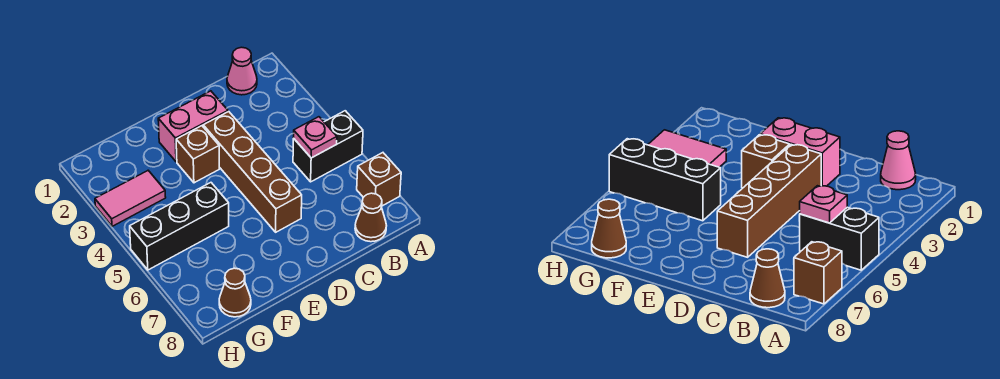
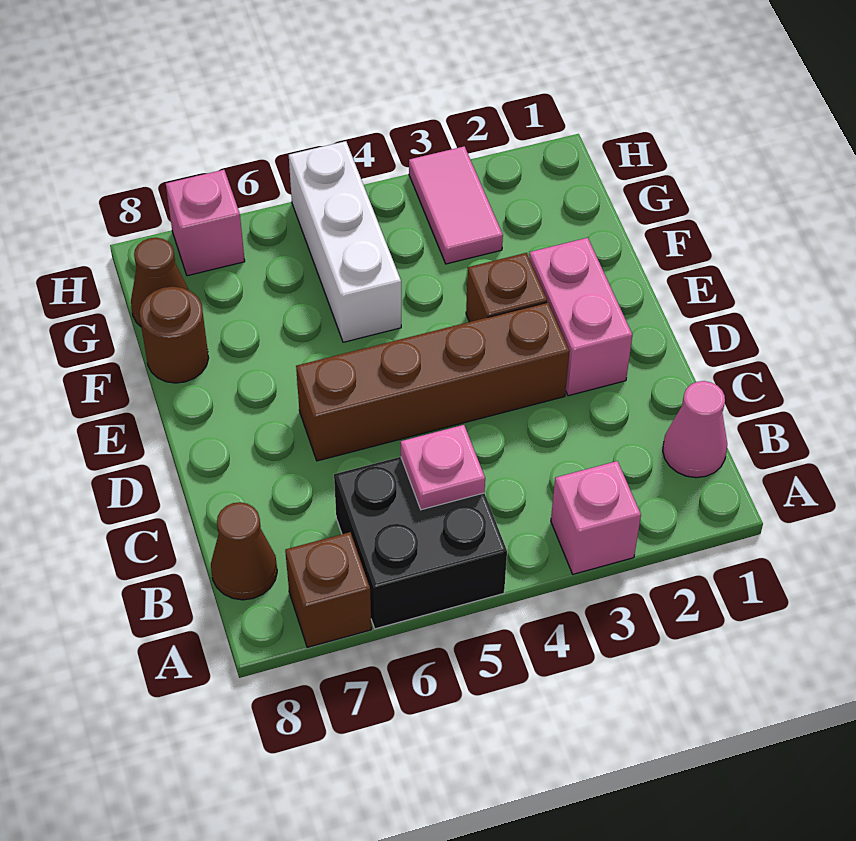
none -> pink 1x1 brick [551,461,641,574]
black 1x2 brick [293,111,363,182] -> black 2x2 brick [334,457,507,629]
black 1x3 brick [130,183,229,270] -> white 1x3 brick [289,141,401,342]
none -> brown 1x1 round brick [139,287,209,383]
none -> pink 1x1 brick [166,170,245,276]

